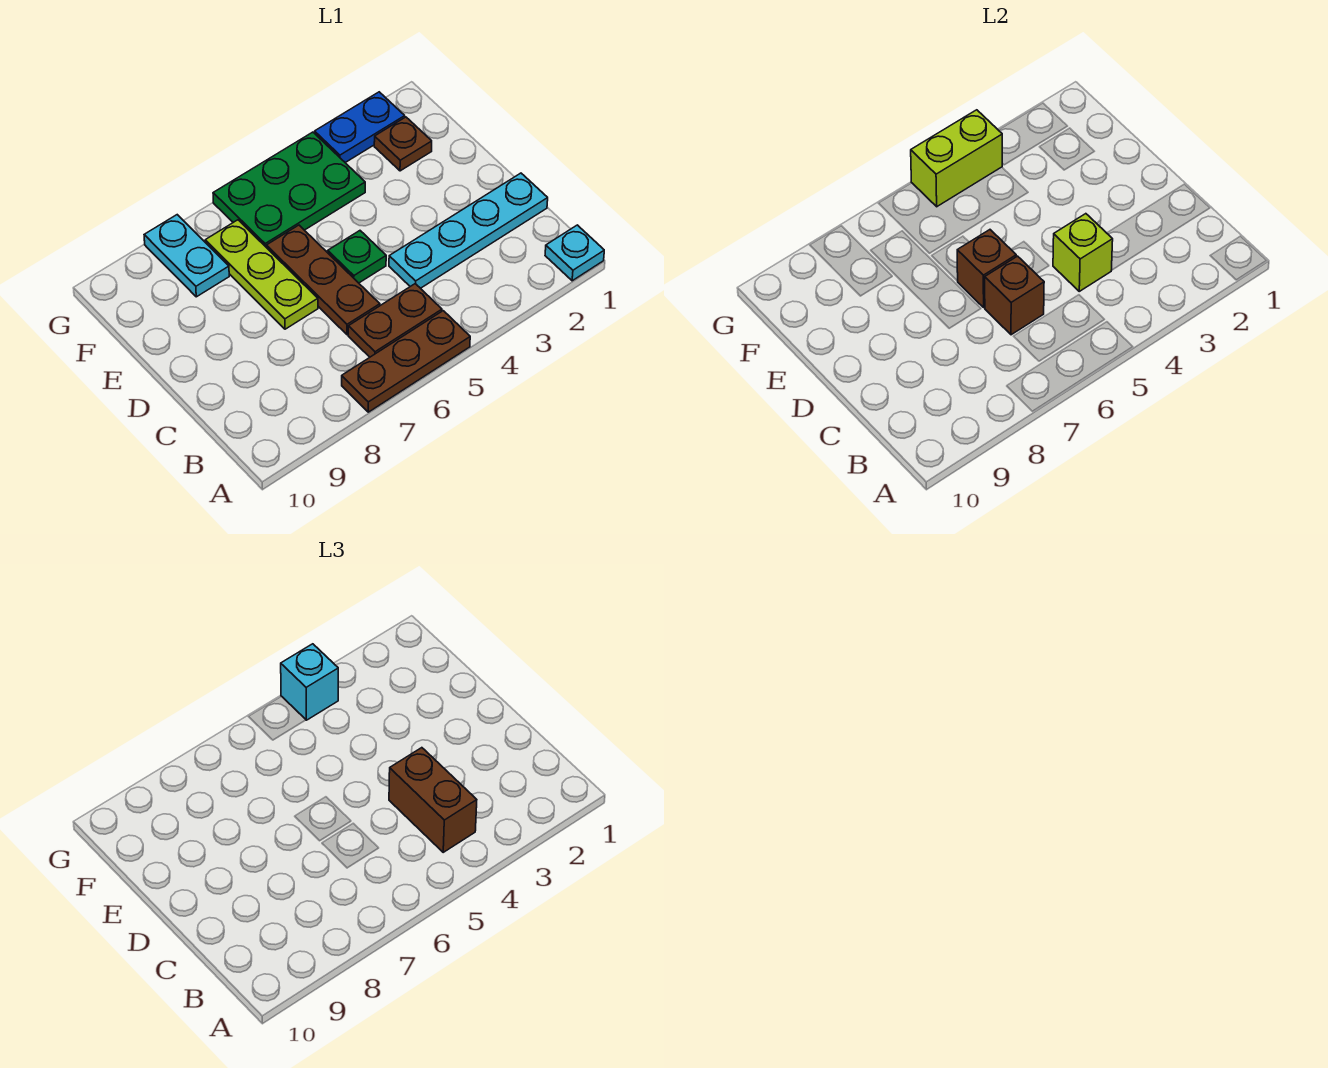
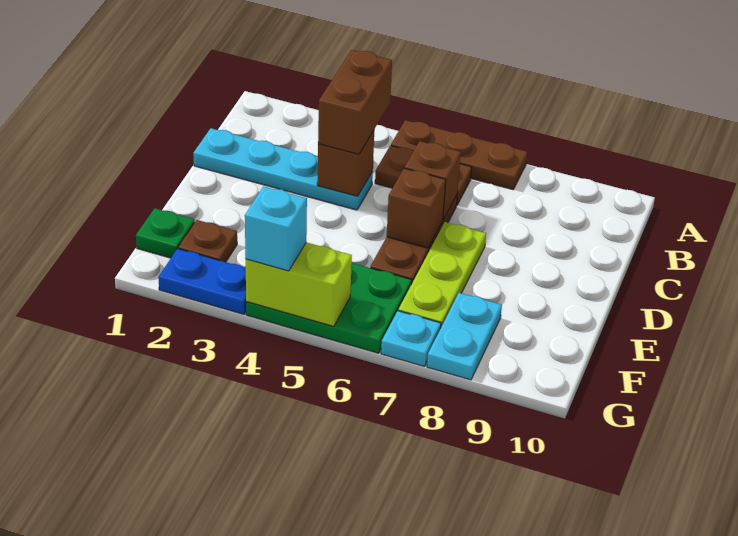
cyan 1x1 plate [545,225,604,281] -> cyan 1x1 plate moved to [381,311,441,367]
lime 1x1 brick [1053,214,1113,291] -> brown 1x1 brick [317,131,374,196]
green 1x1 plate [328,231,386,283] -> green 1x1 plate moved to [136,208,195,258]

